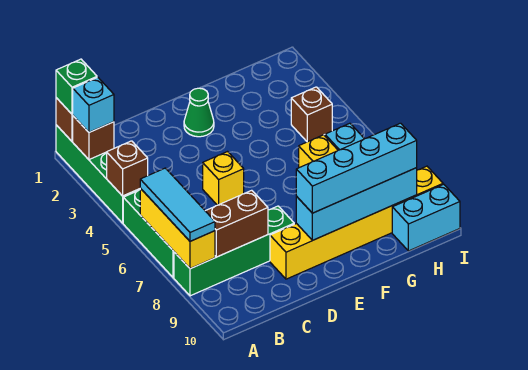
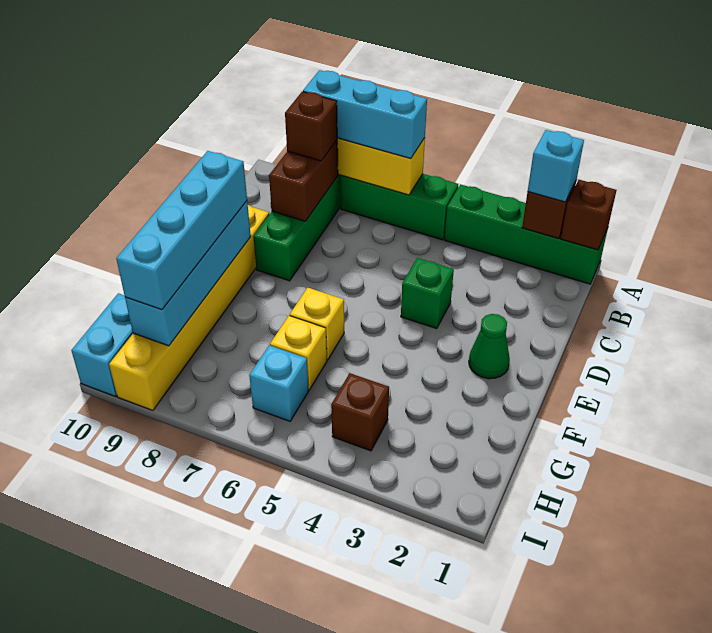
green 1x1 brick [56,59,97,114] -> green 1x1 brick moved to [401,258,454,329]
brown 1x1 brick [107,141,148,196] -> brown 1x1 brick moved to [285,92,337,161]
cyan 1x3 tile [140,168,215,241] -> cyan 1x3 brick [303,70,427,159]
yellow 1x1 brick [203,152,244,205] -> yellow 1x1 brick moved to [290,288,344,360]

